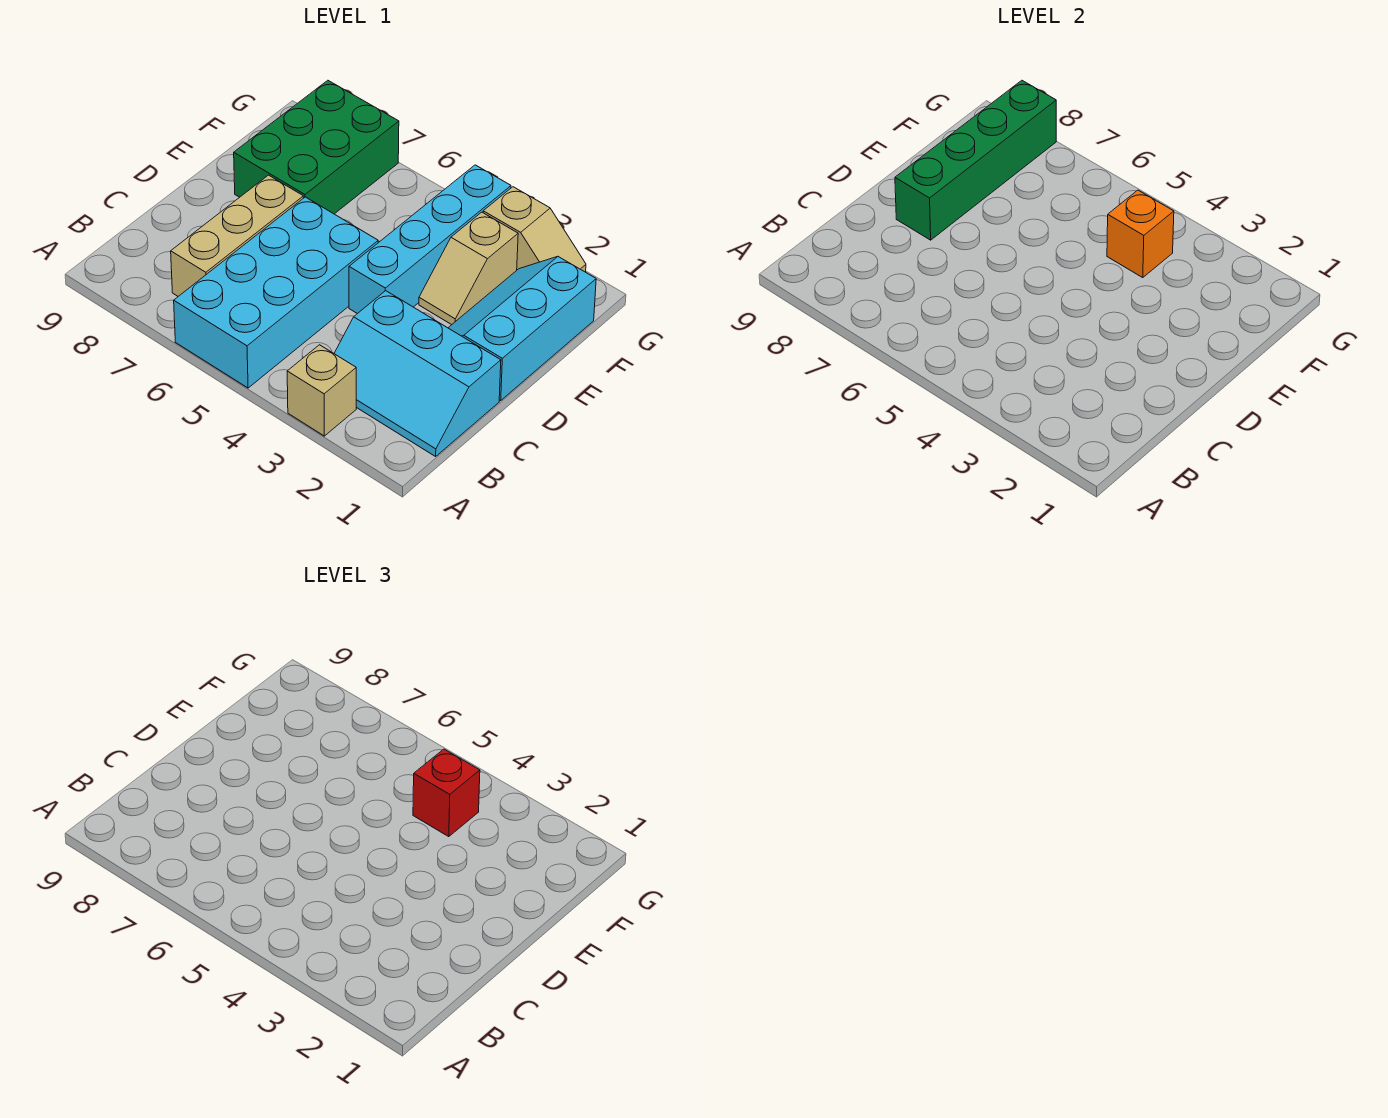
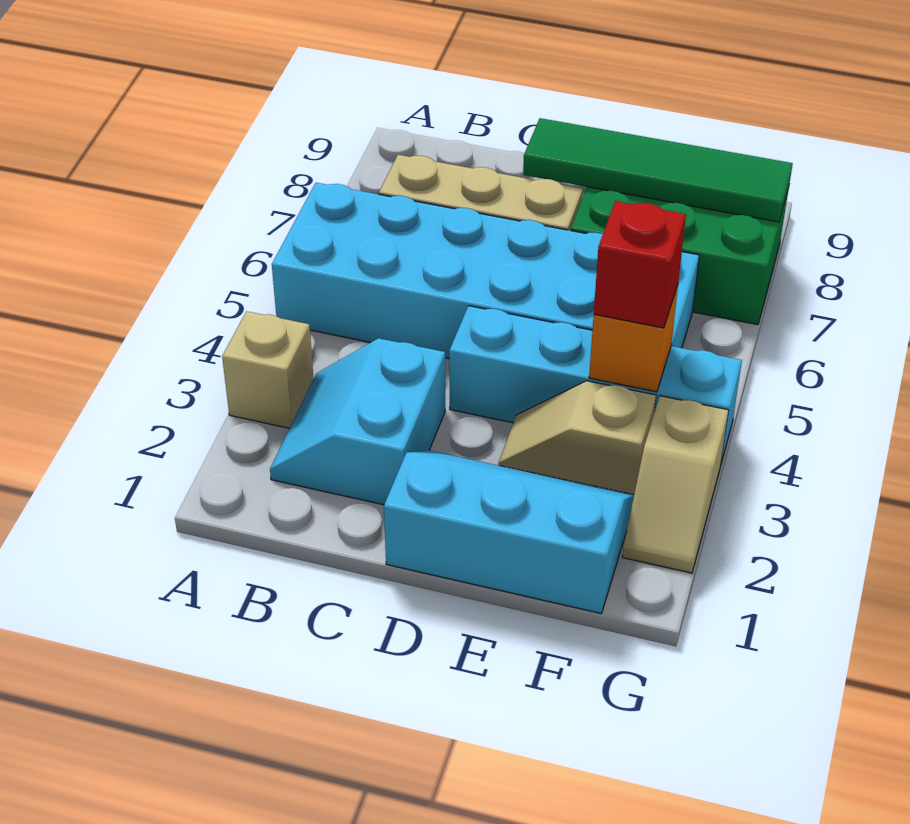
cyan 2x4 brick [174,197,378,388] -> cyan 2x6 brick [272,183,699,359]
cyan 2x3 slope [334,291,501,456] -> cyan 2x2 slope [270,338,445,505]
green 1x4 brick [895,80,1056,240] -> green 1x4 tile [523,118,793,222]

